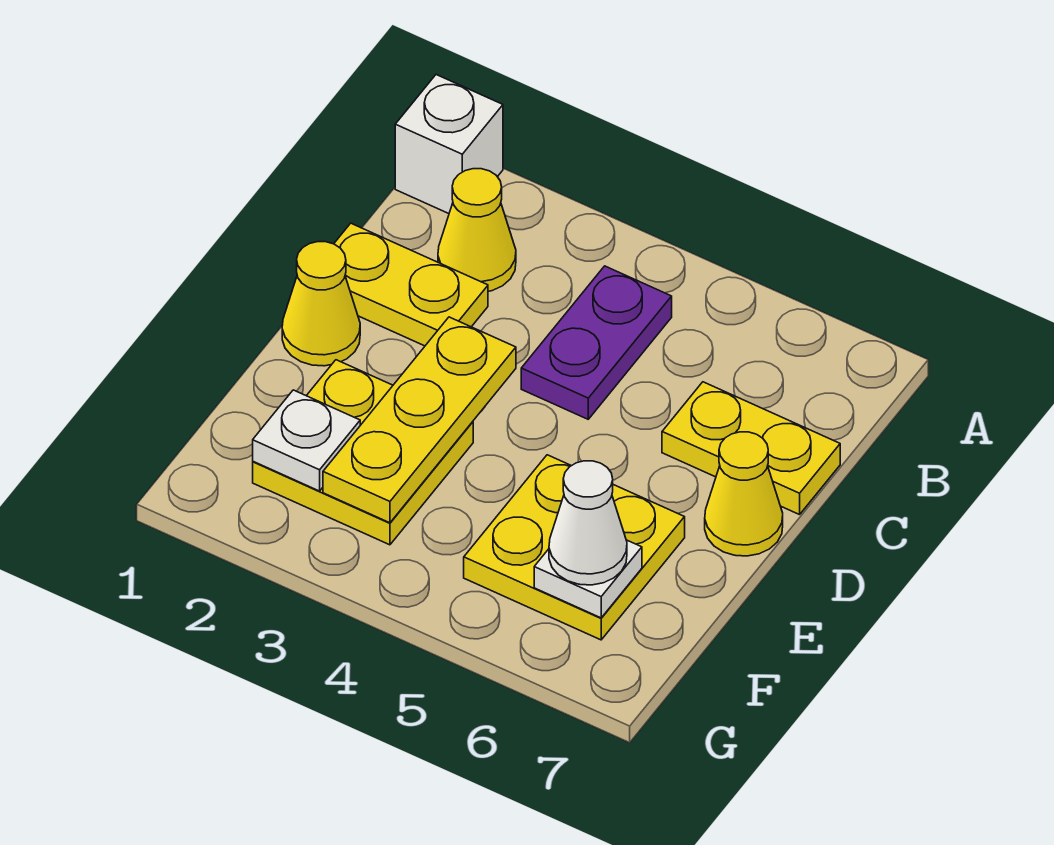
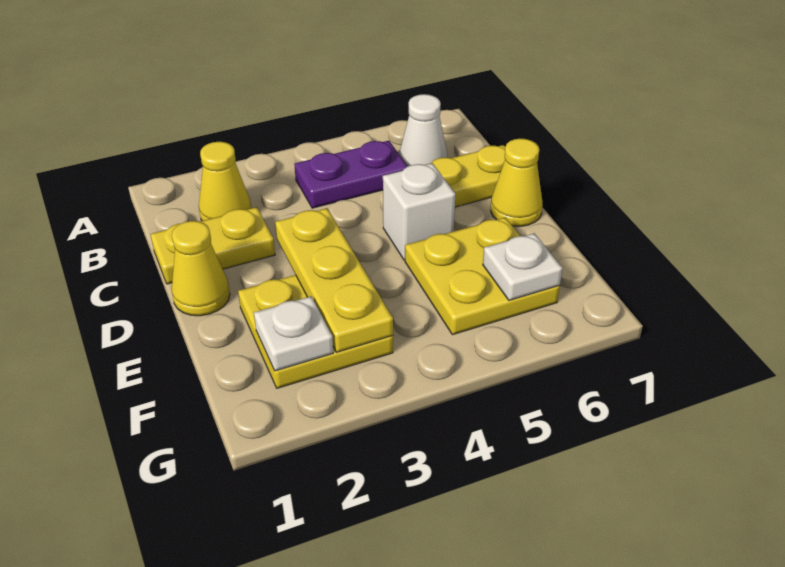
white 1x1 brick [395,75,503,214] -> white 1x1 brick moved to [383,163,455,260]
purple 1x2 plate [521,266,672,419] -> purple 1x2 plate turned to [294,141,408,208]
white 1x1 cone [549,461,627,585] -> white 1x1 cone moved to [399,94,447,166]

